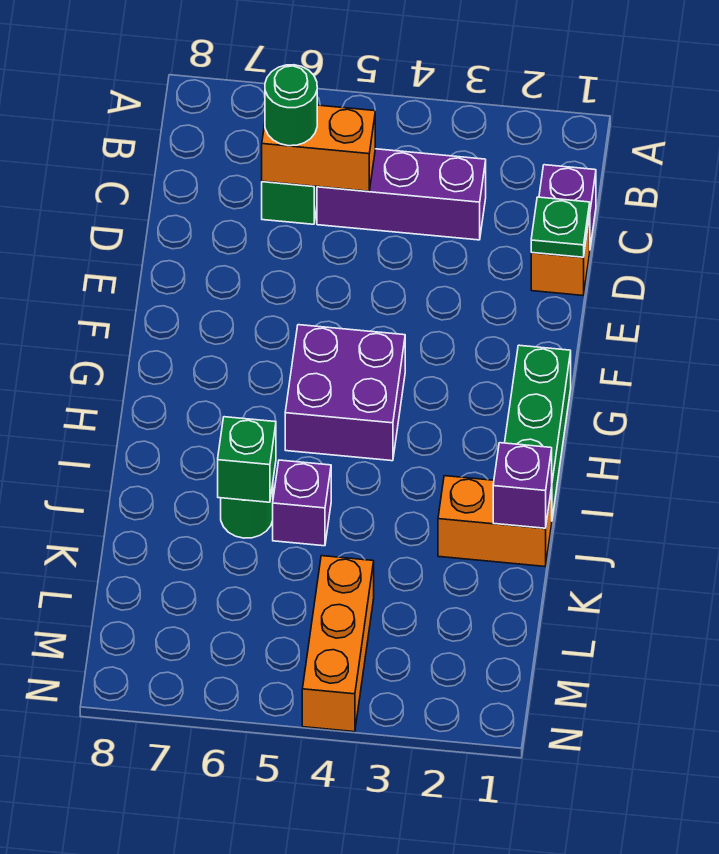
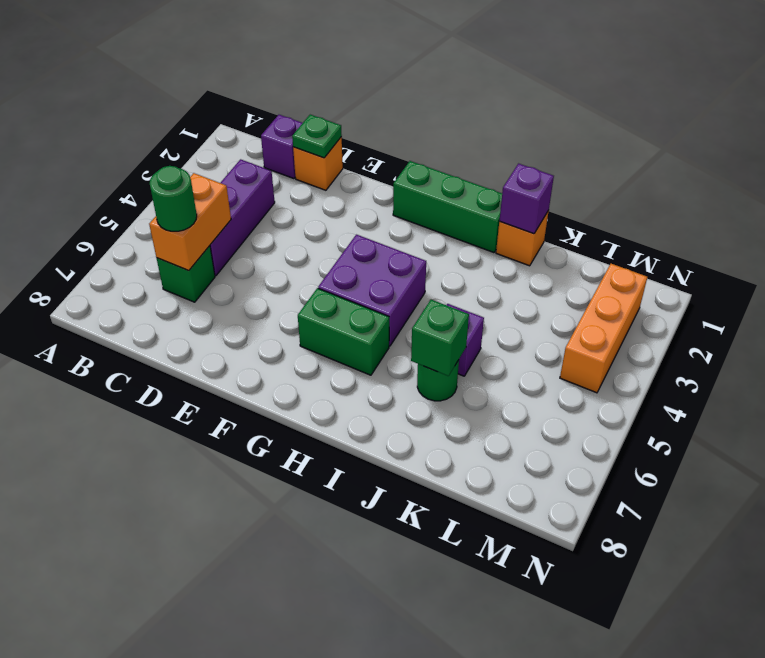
none -> green 1x2 brick [298,288,389,375]
orange 1x2 brick [438,476,552,566] -> orange 1x1 brick [496,211,549,266]
orange 1x3 brick [302,556,374,732] -> orange 1x3 brick turned to [560,264,647,393]

